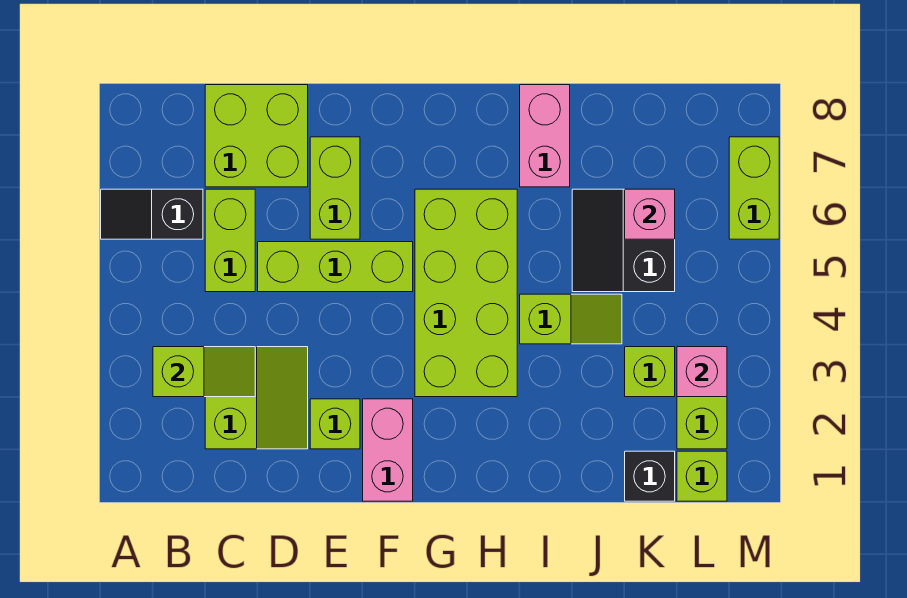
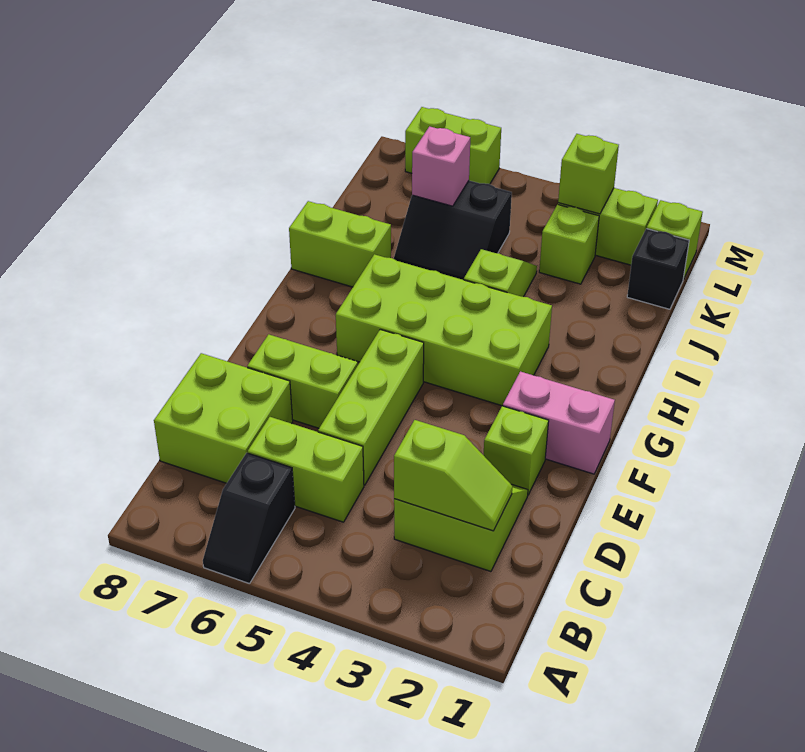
lime 1x2 slope [153,347,255,397] -> lime 1x2 slope turned to [394,420,512,531]
pink 1x2 brick [520,85,570,187] -> lime 1x2 brick [289,201,391,287]
pink 1x1 brick [677,347,727,397] -> lime 1x1 brick [558,134,619,214]

